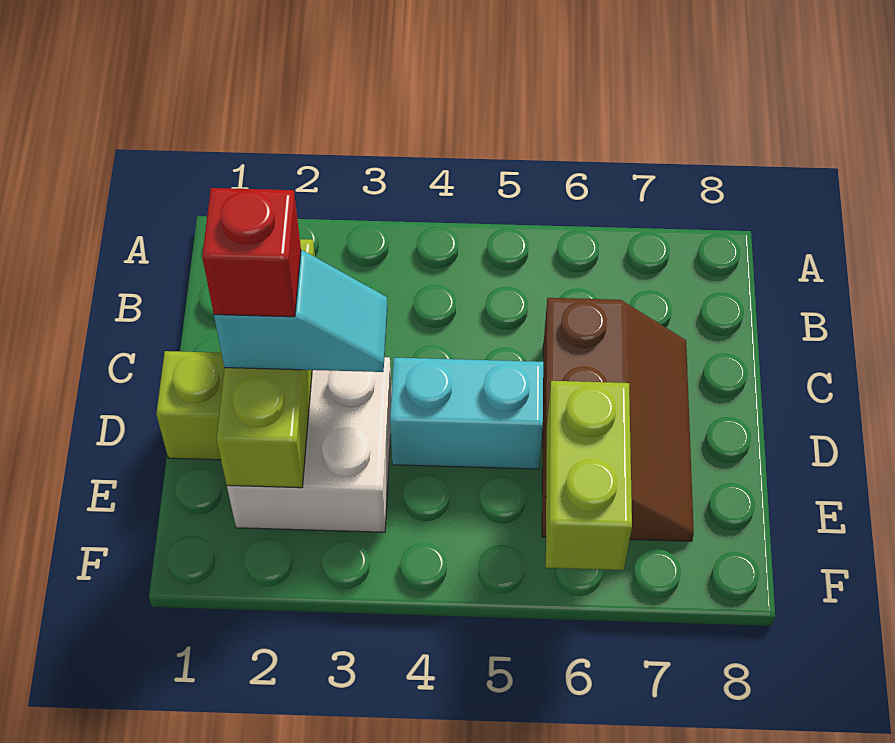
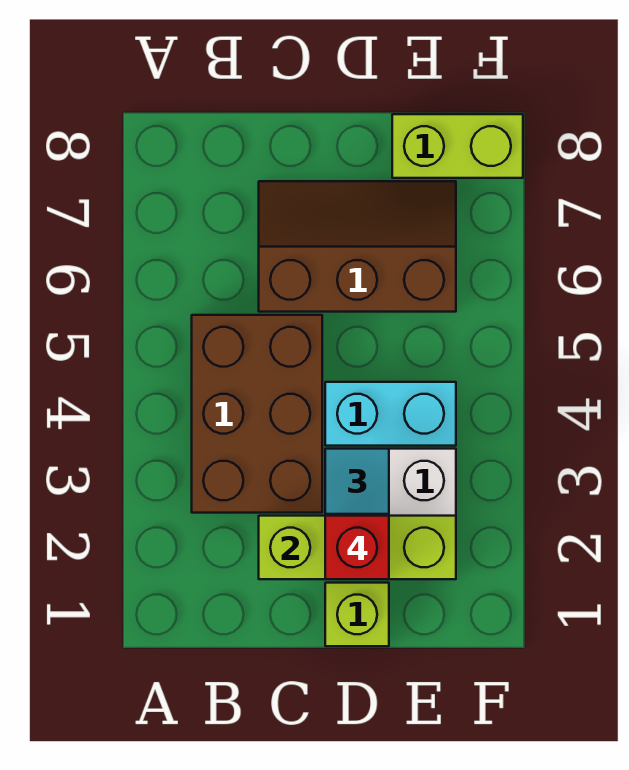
none -> brown 2x3 brick [192,315,322,513]
cyan 1x2 brick [390,358,543,469] -> cyan 1x2 brick turned to [325,382,456,446]
lime 1x2 brick [546,381,632,570] -> lime 1x2 brick moved to [392,114,523,178]

